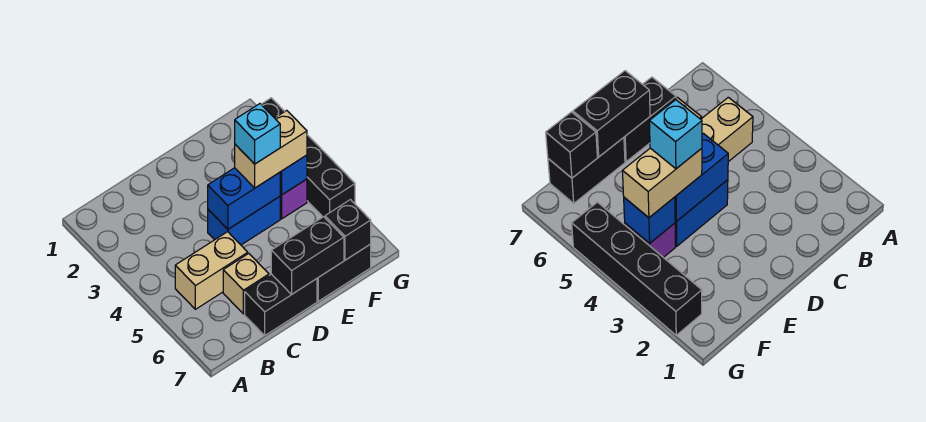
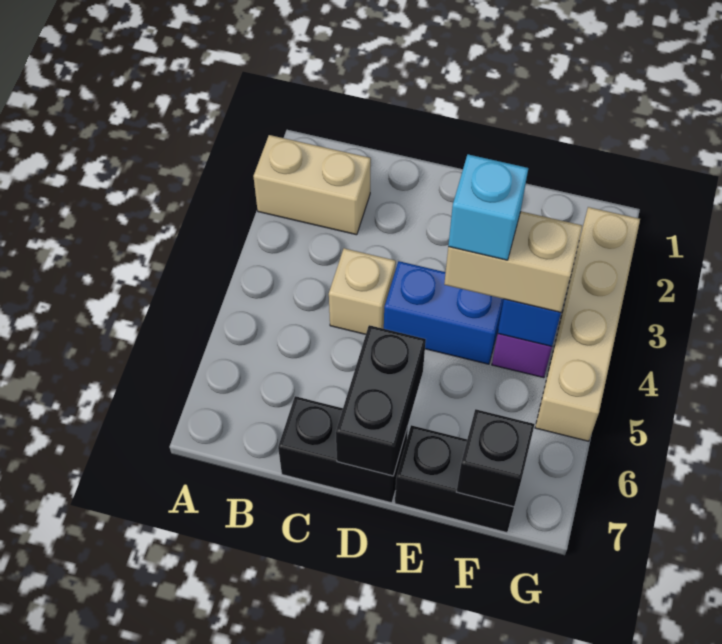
tan 1x2 brick [175,232,248,309] -> tan 1x2 brick moved to [253,135,371,235]
tan 1x1 brick [223,254,269,314] -> tan 1x1 brick moved to [329,248,396,334]
blue 1x2 brick [208,168,280,229] -> none
black 1x2 brick [271,217,344,294] -> black 1x2 brick turned to [336,325,426,476]
black 1x4 brick [261,98,355,217] -> tan 1x4 brick [535,207,640,441]

